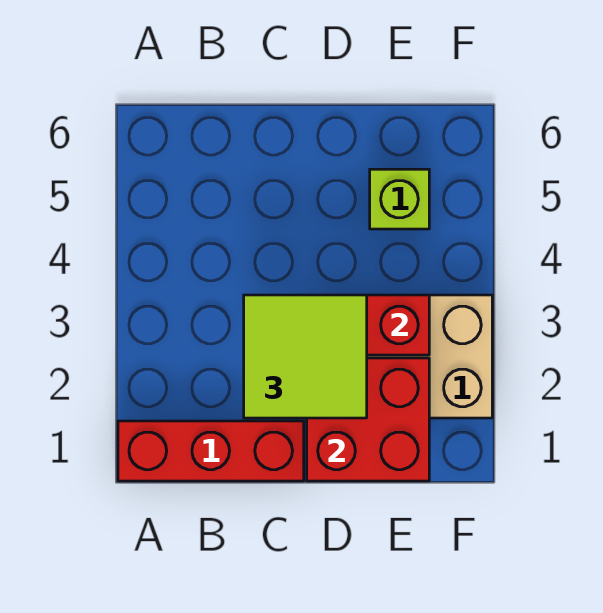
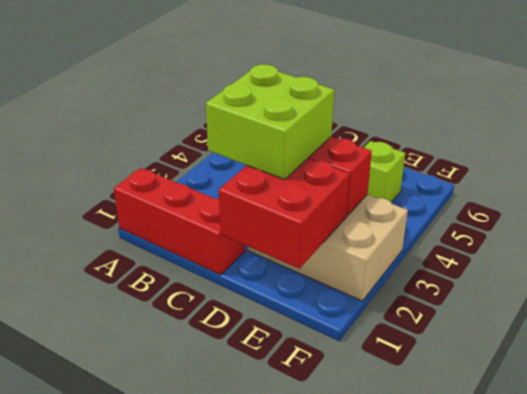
lime 2x2 tile [244,295,367,418] -> lime 2x2 brick [206,64,334,180]

